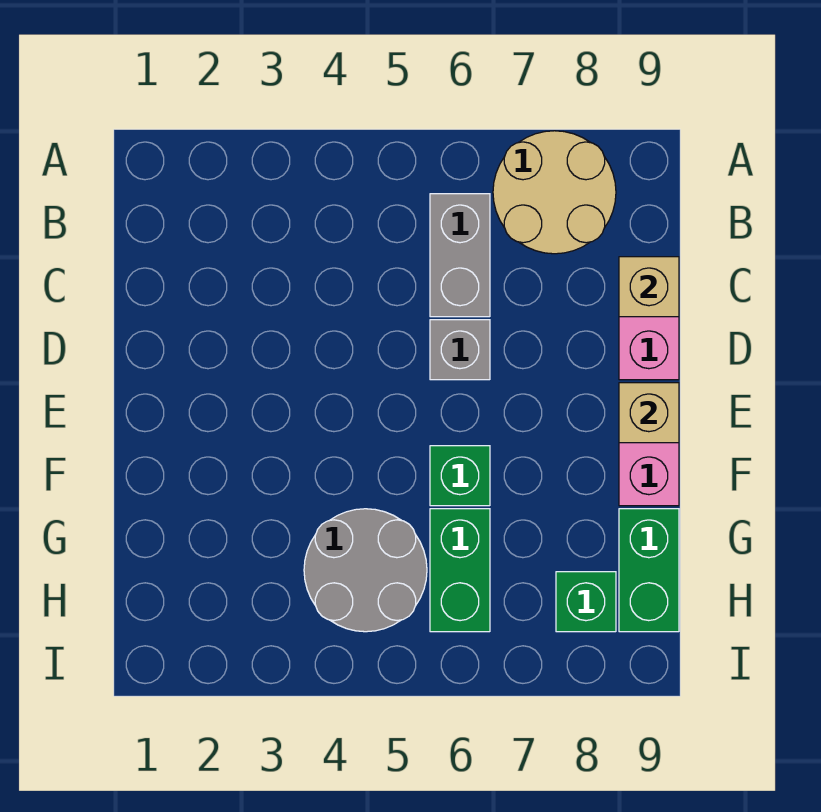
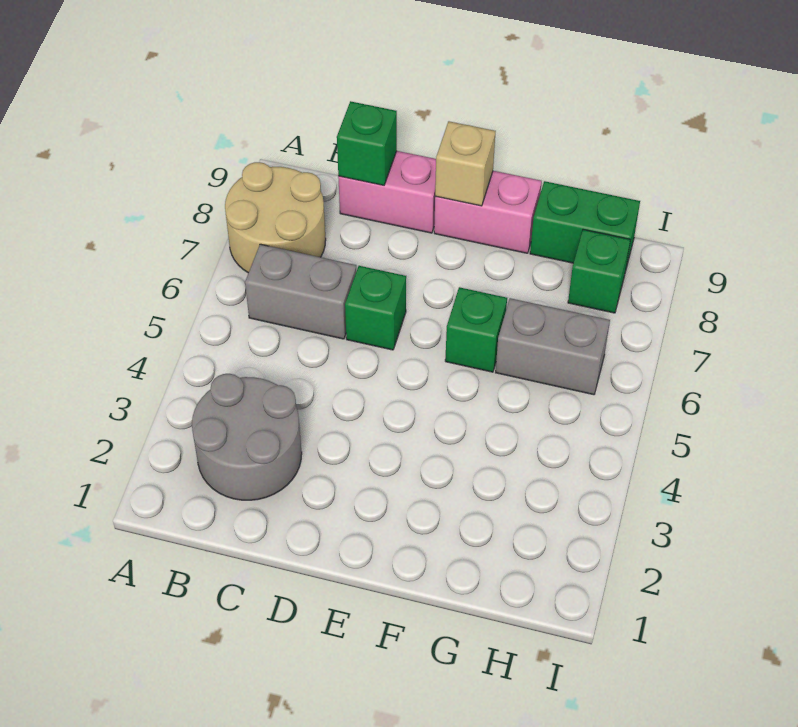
tan 1x1 brick [619,257,679,317] -> green 1x1 brick [337,101,397,185]
grey 1x1 brick [430,320,490,380] -> green 1x1 brick [345,266,406,350]
grey 2x2 round brick [304,509,427,632] -> grey 2x2 round brick moved to [192,374,302,500]
green 1x2 brick [430,509,490,632] -> grey 1x2 brick [496,298,610,395]

